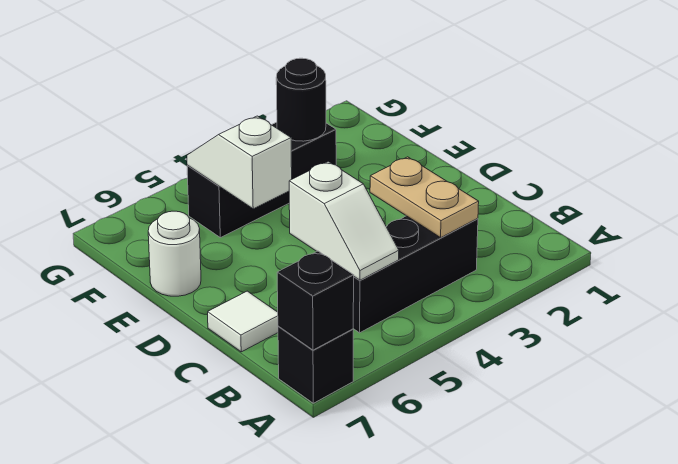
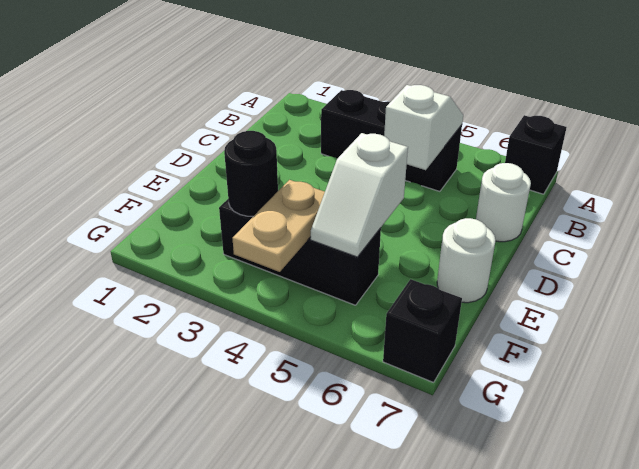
black 1x1 brick [277,251,354,350] -> black 1x1 brick moved to [383,279,462,382]
tan 1x2 plate [370,157,479,238] -> tan 1x2 plate moved to [232,180,325,272]
white 1x1 tile [208,291,278,352] -> white 1x1 round brick [476,163,531,242]

